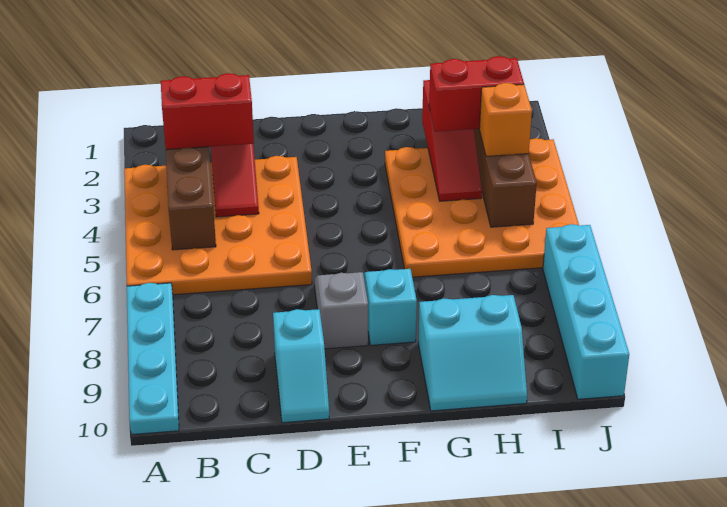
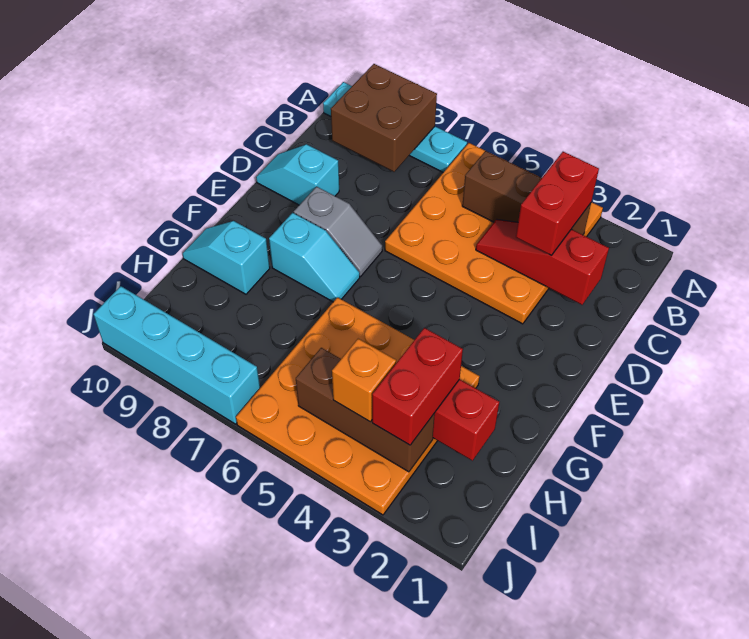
none -> brown 2x2 brick [331,64,437,172]
cyan 2x2 slope [418,295,527,411] -> cyan 1x2 slope [182,221,270,294]

